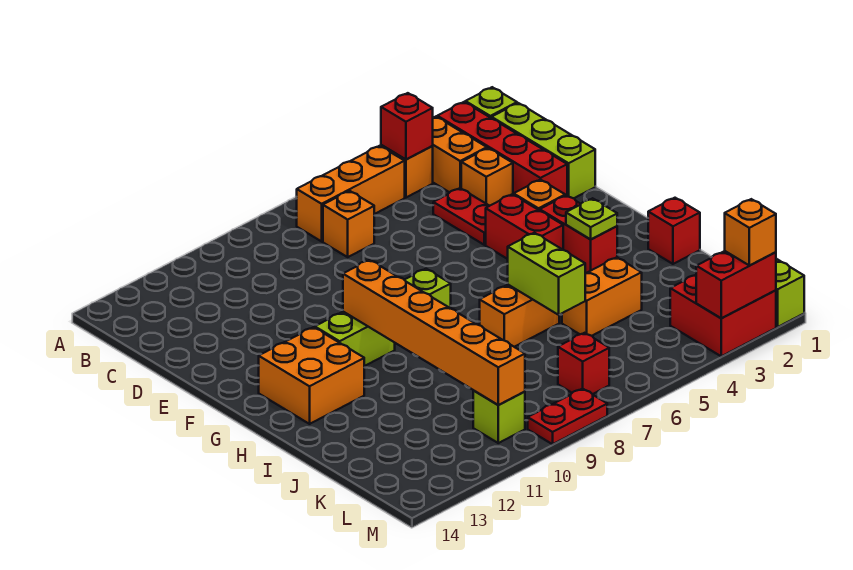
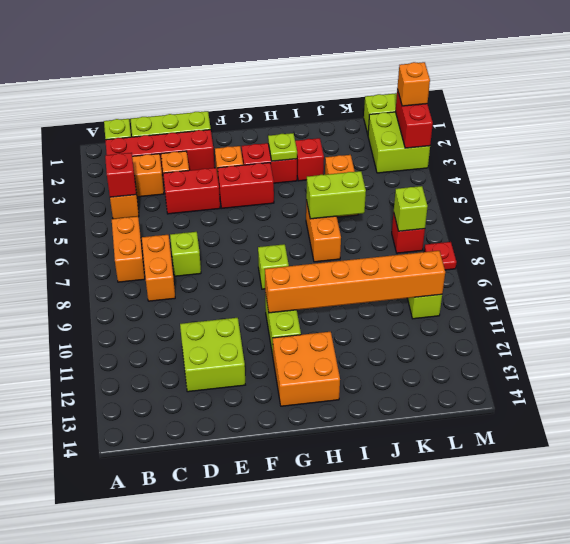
orange 1x3 brick [297,146,405,241] -> orange 1x2 brick [112,216,145,282]
orange 1x1 brick [323,191,374,257] -> orange 1x2 brick [142,235,175,301]
red 1x2 plate [433,188,489,245] -> red 1x2 brick [163,168,220,214]
none -> lime 1x1 brick [170,232,201,276]
none -> lime 2x2 brick [180,318,245,392]
red 1x1 brick [648,198,700,264] -> red 1x1 brick moved to [295,138,324,181]
red 2x2 brick [670,275,776,356] -> lime 2x2 brick [368,112,430,173]
none -> lime 1x1 brick [394,186,428,231]
red 1x2 plate [528,389,607,444] -> red 1x1 plate [424,242,457,270]

